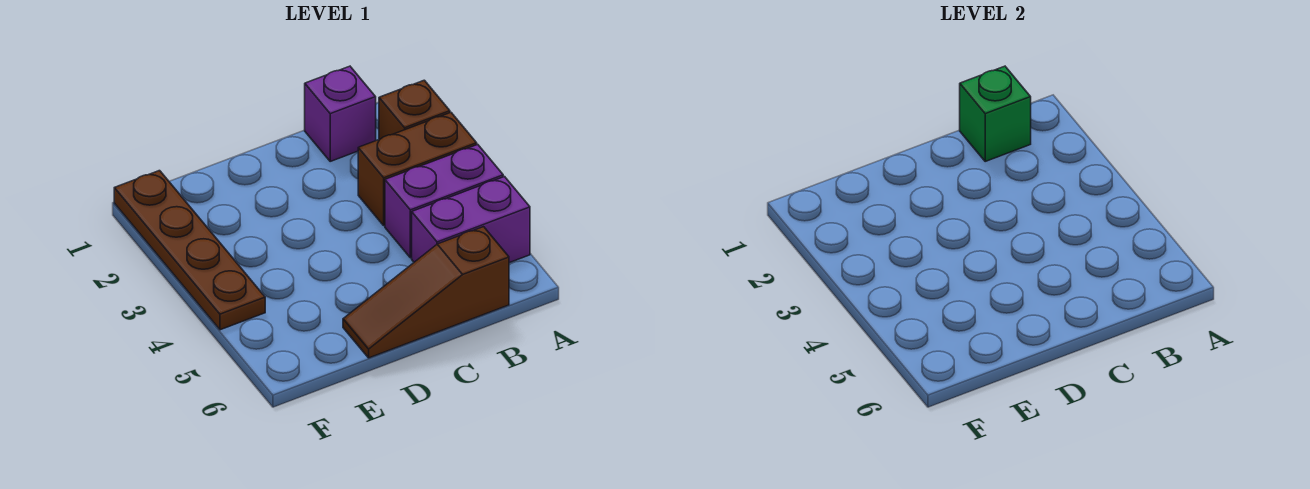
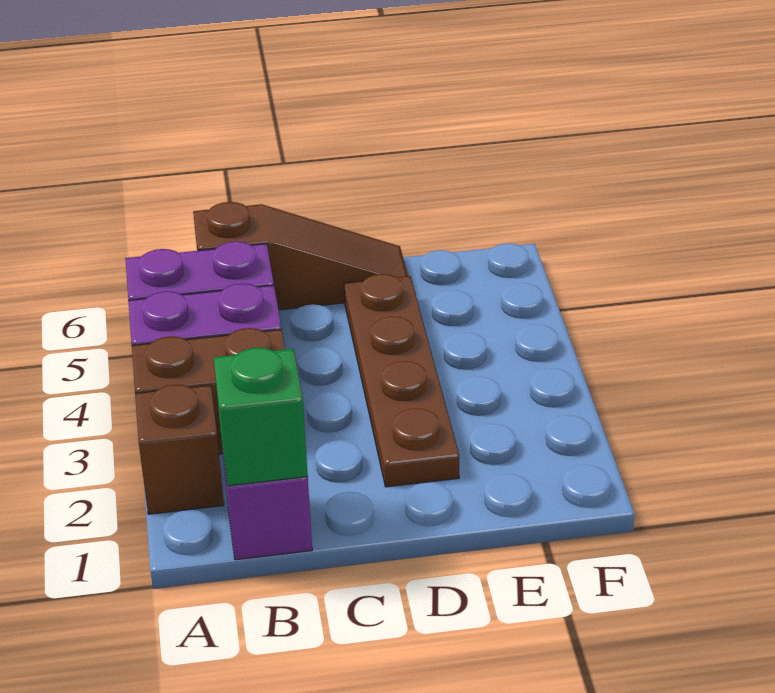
brown 1x4 plate [114,171,265,330] -> brown 1x4 plate moved to [344,274,459,487]

